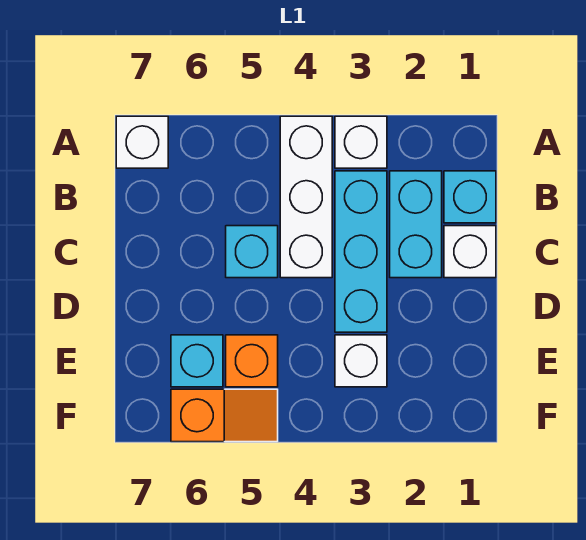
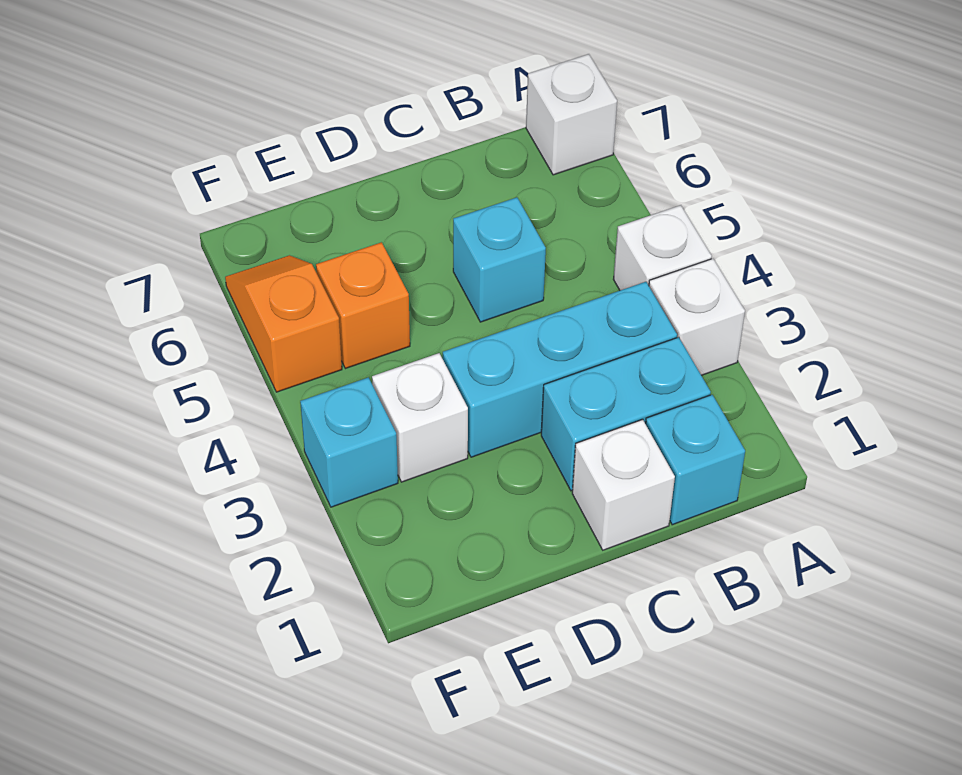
white 1x3 brick [280,116,332,278] -> white 1x1 brick [613,205,712,290]
cyan 1x1 brick [171,335,223,387] -> cyan 1x1 brick moved to [300,377,398,507]
orange 1x2 slope [171,389,278,442] -> orange 1x2 slope turned to [225,255,342,392]

